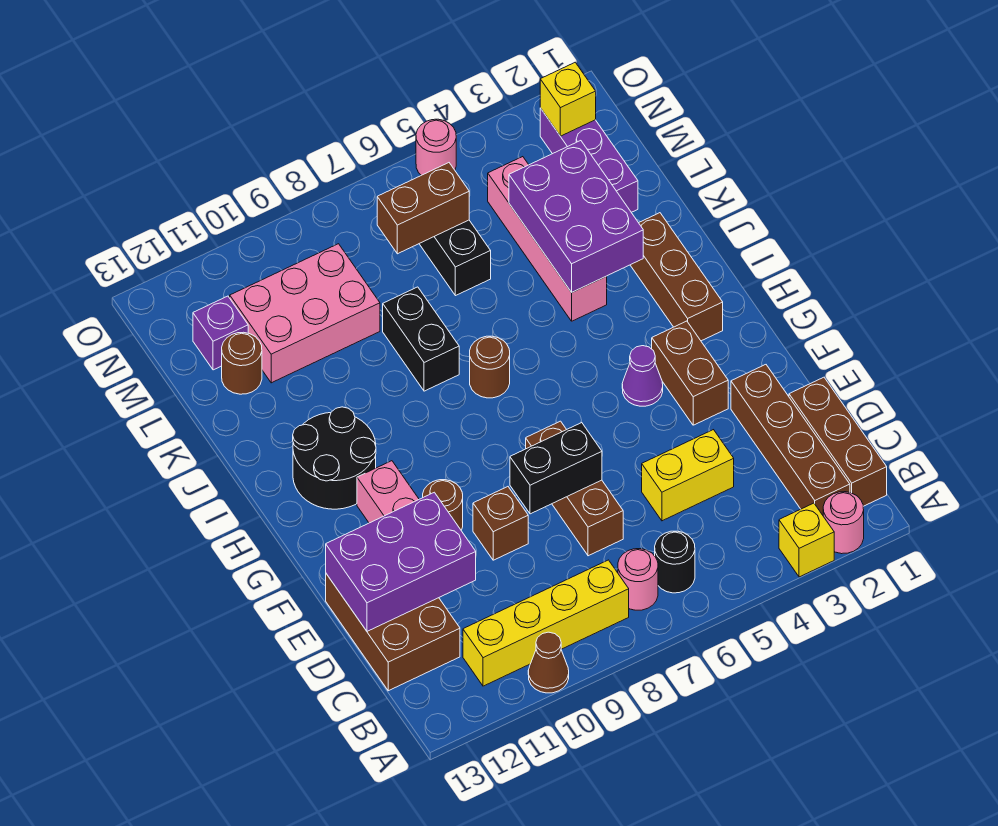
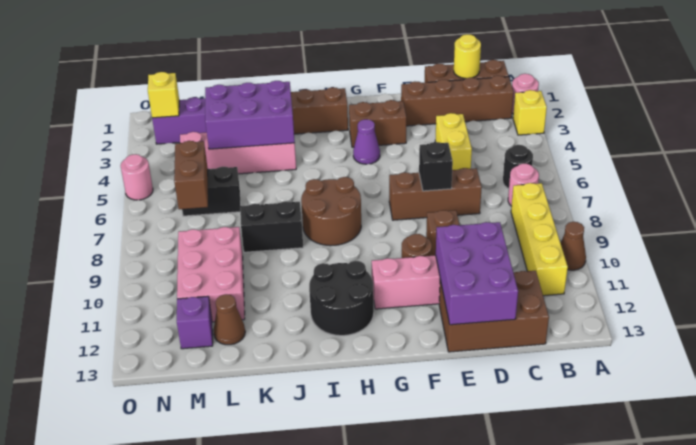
none -> yellow 1x1 round brick [454,34,481,78]
black 1x2 brick [510,423,602,514] -> black 1x1 brick [419,142,453,191]
brown 1x1 round brick [470,336,510,398] -> brown 2x2 round brick [301,177,361,246]
brown 1x1 round brick [222,332,262,394] -> brown 1x1 cone [214,294,245,345]

